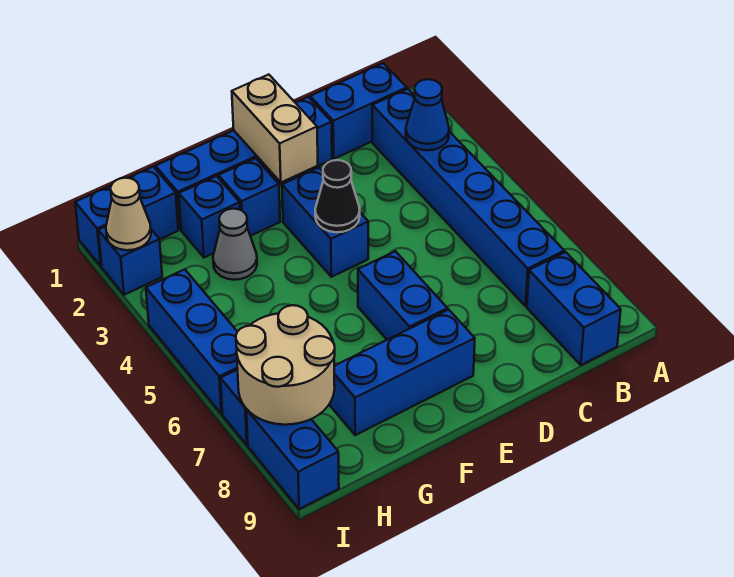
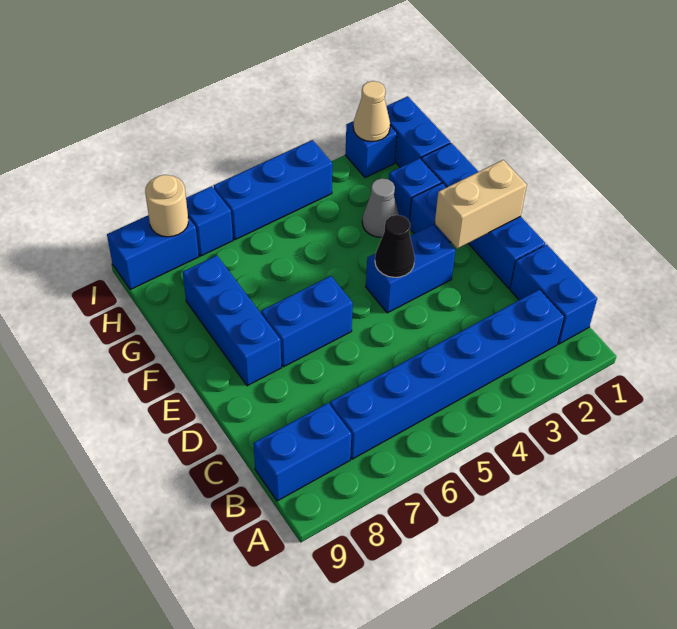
blue 1x1 cone [406,79,449,150] -> none
tan 2x2 round brick [236,305,335,425] -> tan 1x1 round brick [145,175,188,237]

